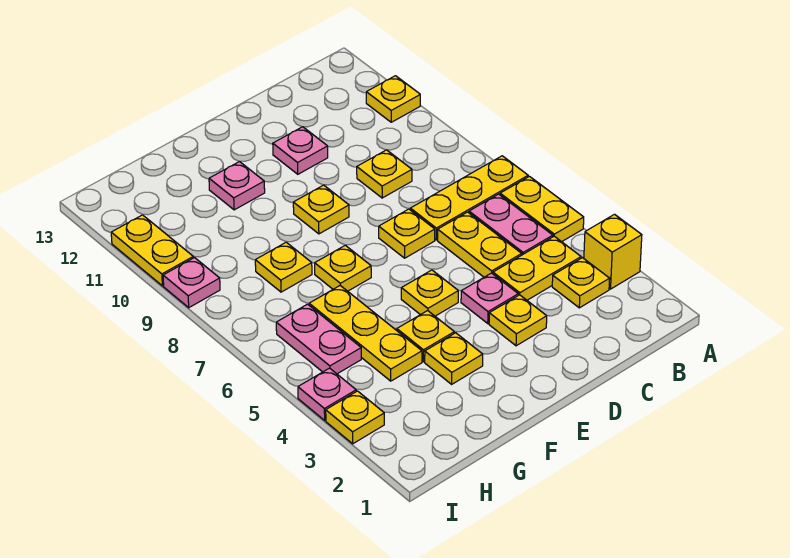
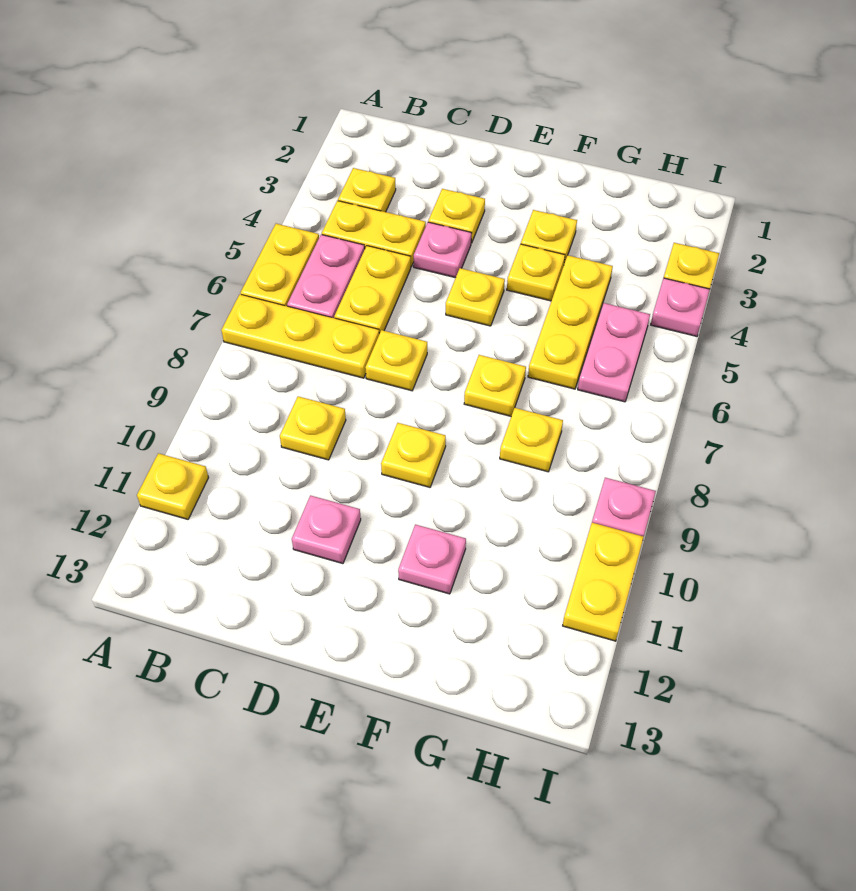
yellow 1x1 brick [584,214,642,289] -> none

